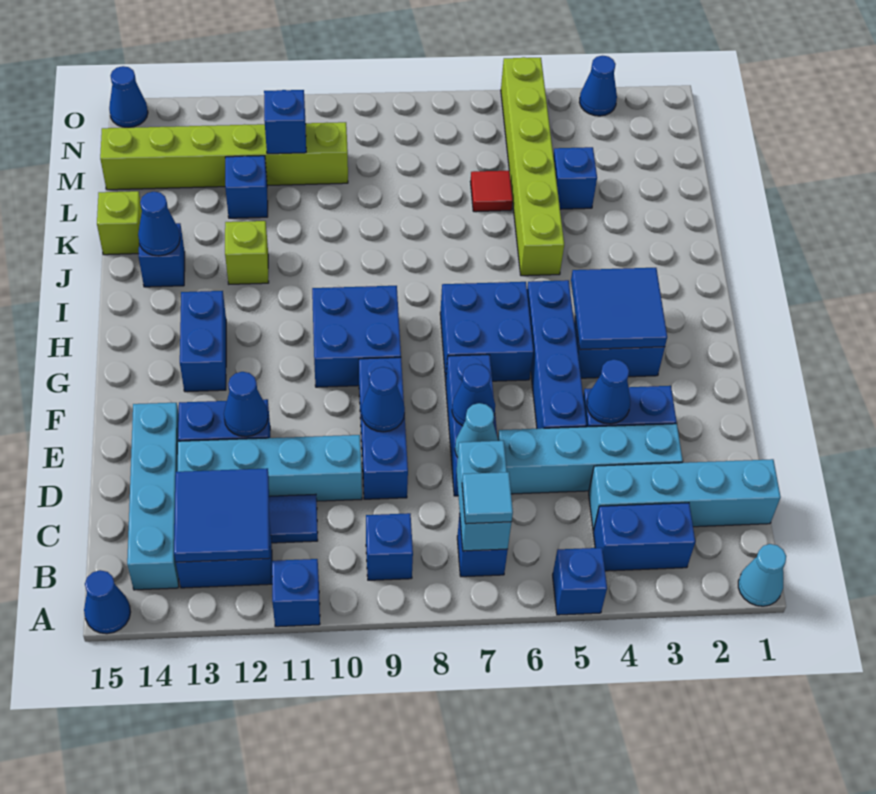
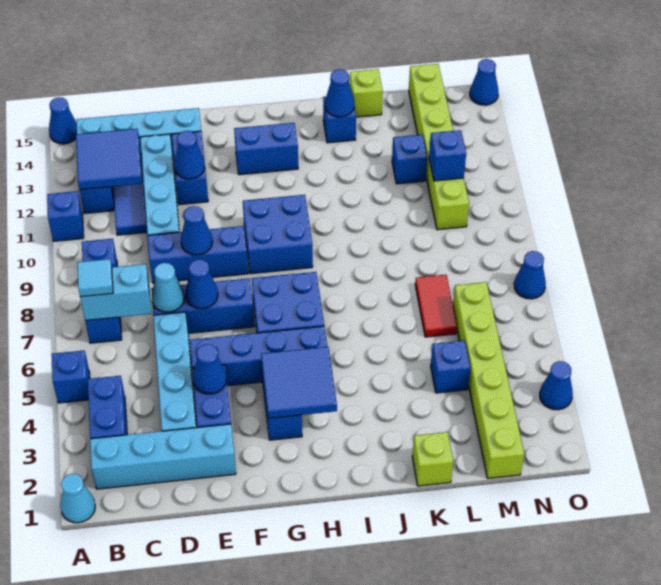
cyan 1x4 brick [589,459,781,531] -> cyan 1x4 brick turned to [90,424,236,489]
lime 1x6 brick [501,57,564,276] -> lime 1x6 brick turned to [453,282,524,478]
lime 1x1 brick [225,221,269,284] -> lime 1x1 brick moved to [412,432,453,486]
red 1x1 tile [470,171,513,212] -> red 1x2 tile [415,275,457,337]
none -> blue 1x1 cone [514,251,546,299]

